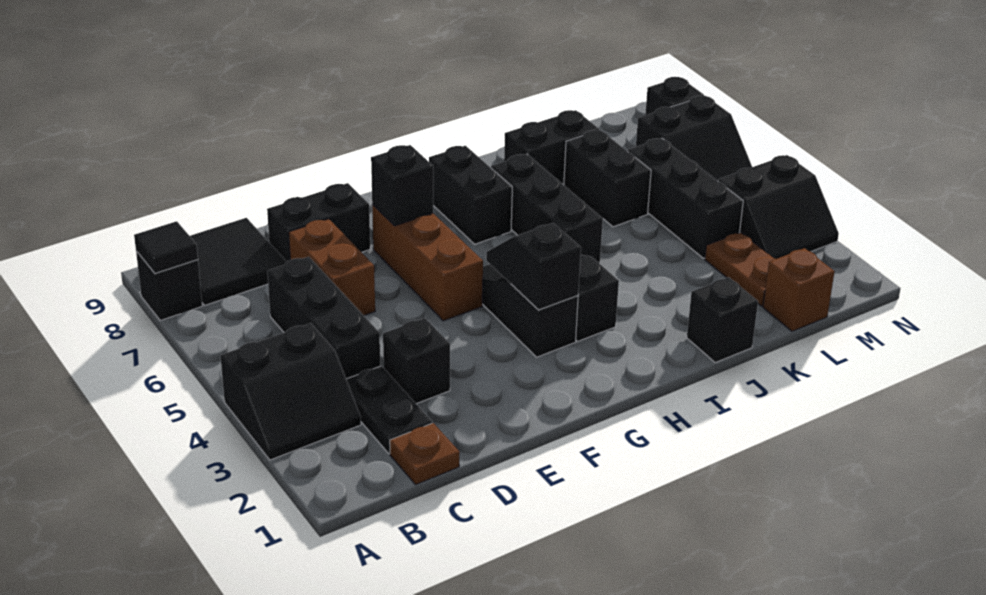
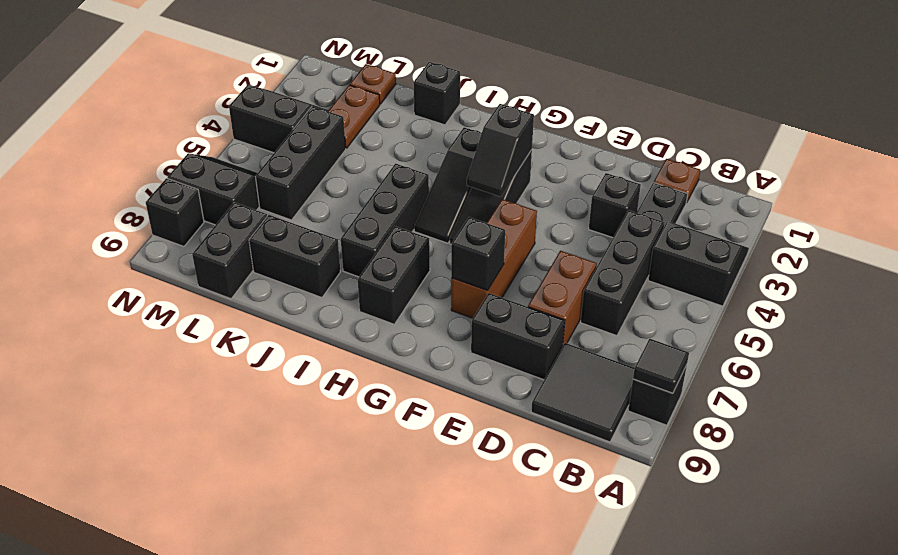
black 1x2 brick [564,130,651,227] -> black 1x2 brick moved to [192,202,267,299]
brown 1x1 brick [763,248,835,331] -> brown 1x1 plate [350,64,396,104]

